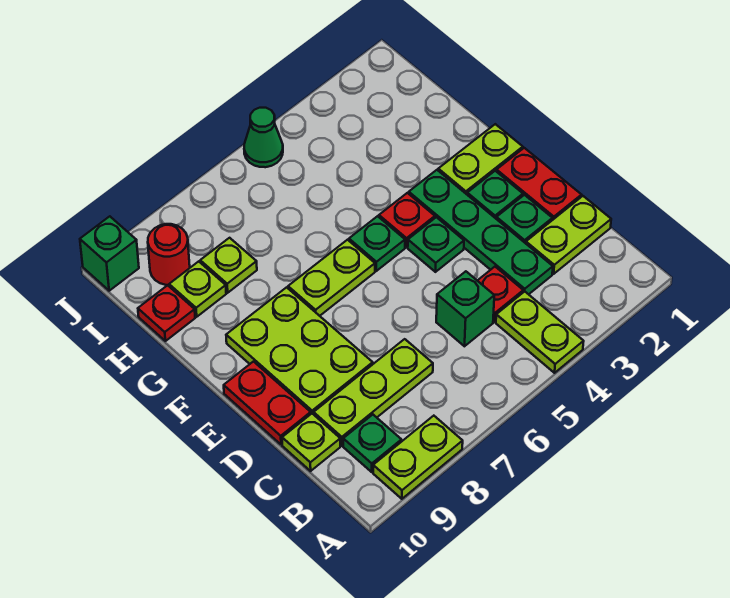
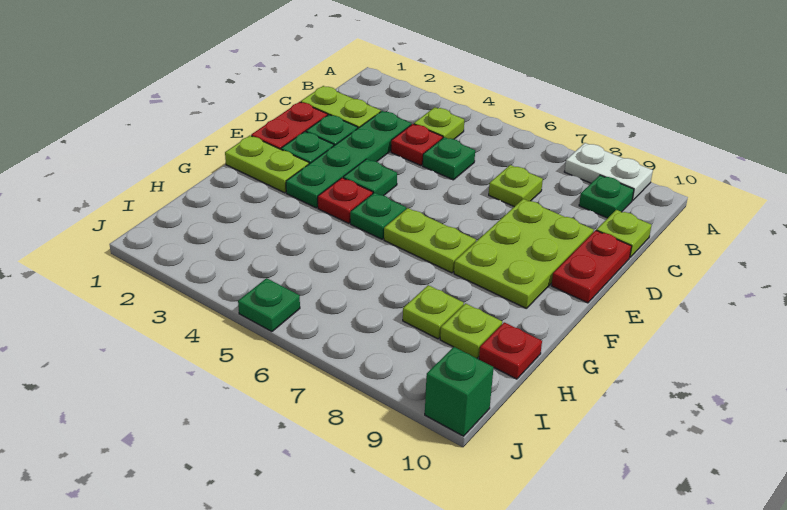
lime 1x2 plate [496,292,584,373] -> lime 1x1 plate [414,107,464,139]
lime 1x2 plate [373,416,463,499] -> white 1x2 plate [564,143,653,201]
green 1x1 brick [436,271,494,346] -> green 1x1 plate [423,137,475,180]
lime 1x3 plate [314,339,433,446] -> lime 1x1 plate [489,165,543,207]
red 1x1 round brick [148,224,190,285] -> none
green 1x1 cone [244,108,283,167] -> green 1x1 plate [238,278,300,332]

